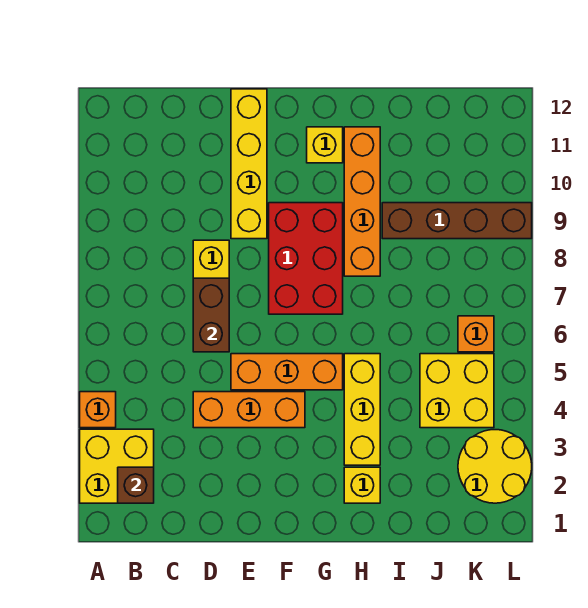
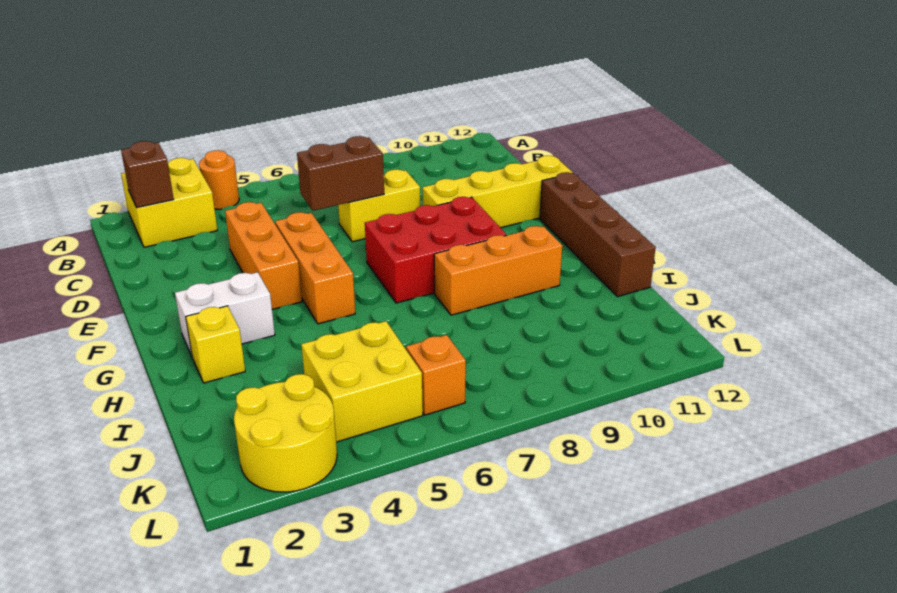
orange 1x1 brick [80,392,116,428] -> orange 1x1 round brick [199,150,239,209]
none -> white 1x2 brick [175,272,275,356]
yellow 1x1 brick [307,127,343,163] -> none
yellow 1x3 brick [344,354,380,465] -> none
orange 1x4 brick [344,127,380,276] -> orange 1x3 brick [434,226,562,315]
brown 1x4 brick [382,203,532,239] -> brown 1x4 brick moved to [540,172,656,297]

